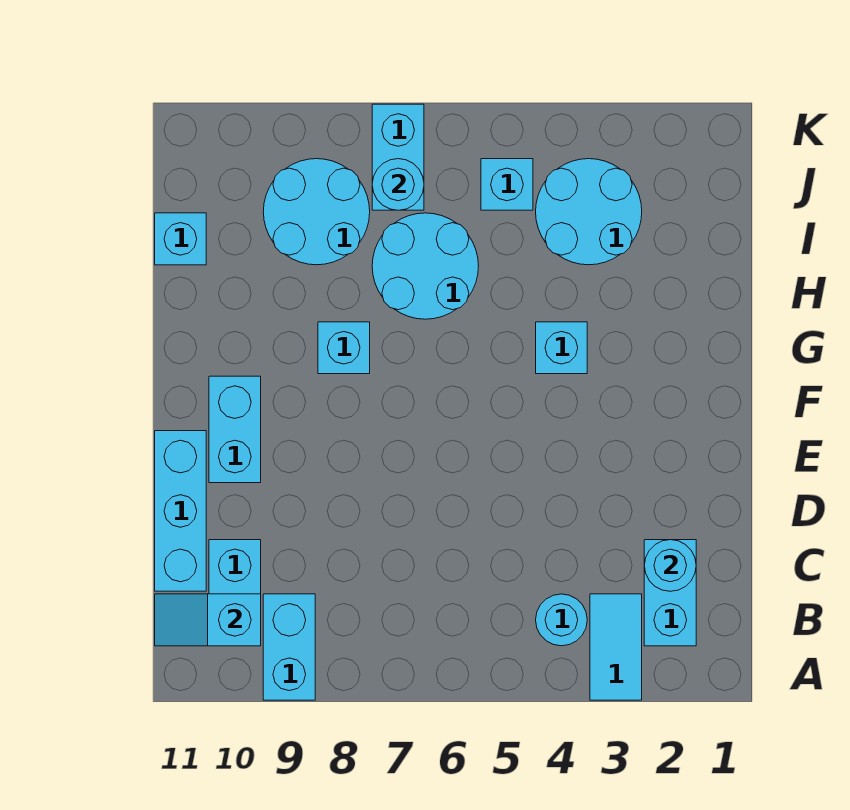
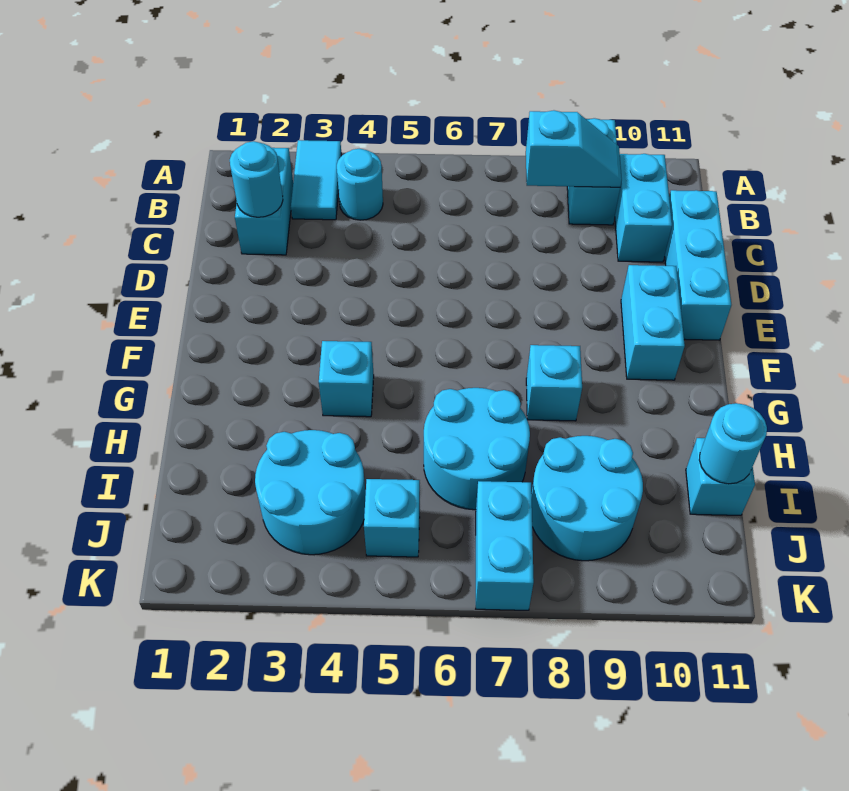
cyan 1x2 slope [155,594,261,646] -> cyan 1x2 slope moved to [526,110,622,187]
cyan 1x1 round brick [372,159,424,210] -> cyan 1x1 round brick moved to [699,403,767,484]

